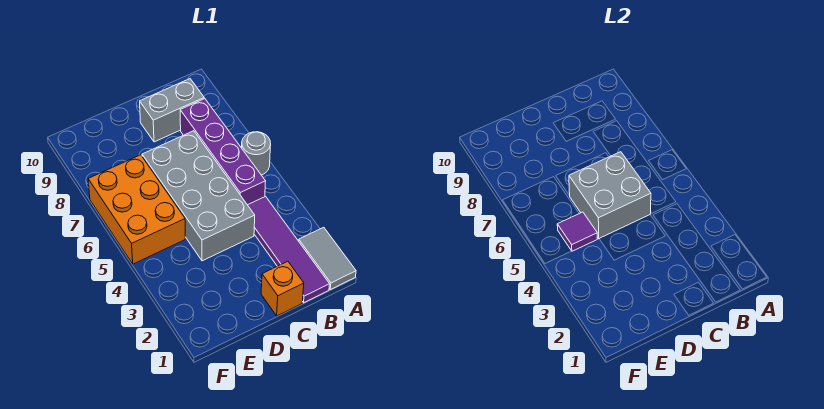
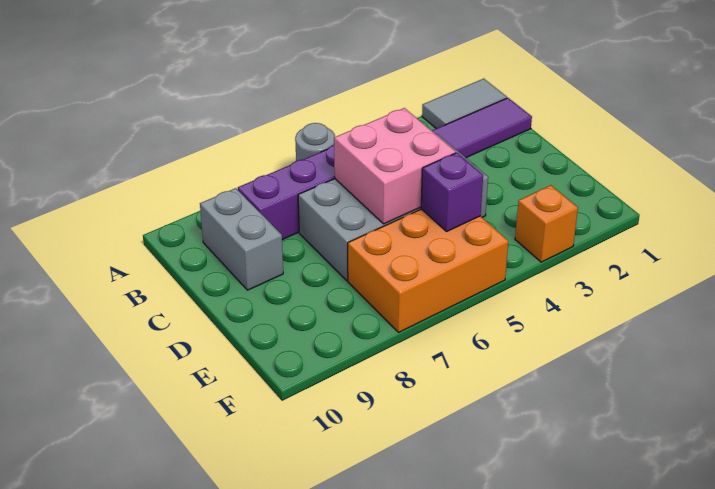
orange 1x1 brick [261,261,304,316] -> orange 1x1 brick moved to [515,185,578,262]
grey 2x2 brick [569,152,651,238] -> pink 2x2 brick [334,108,456,224]
purple 1x1 tile [557,212,597,251] -> purple 1x1 brick [421,153,483,231]

